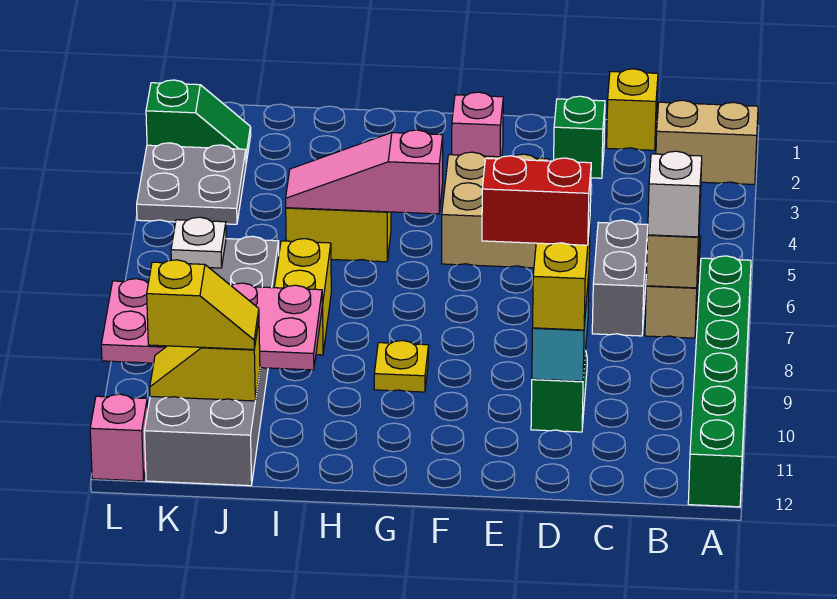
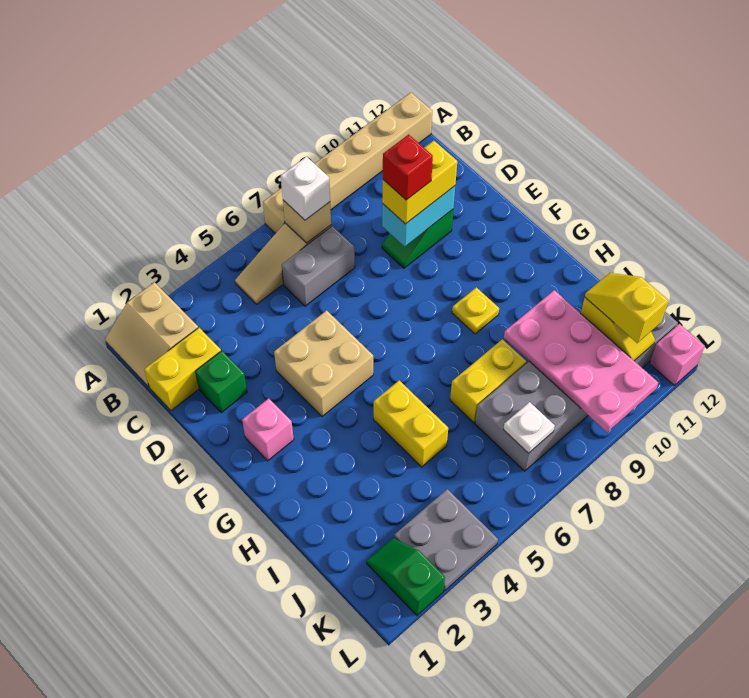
green 1x6 brick [688,256,751,507] -> tan 1x6 brick [263,92,432,234]
yellow 1x1 brick [607,69,658,150] -> yellow 1x2 brick [144,328,221,410]
red 1x2 brick [482,156,591,245] -> red 1x1 brick [383,134,433,200]
pink 1x3 slope [286,130,443,214] -> none

